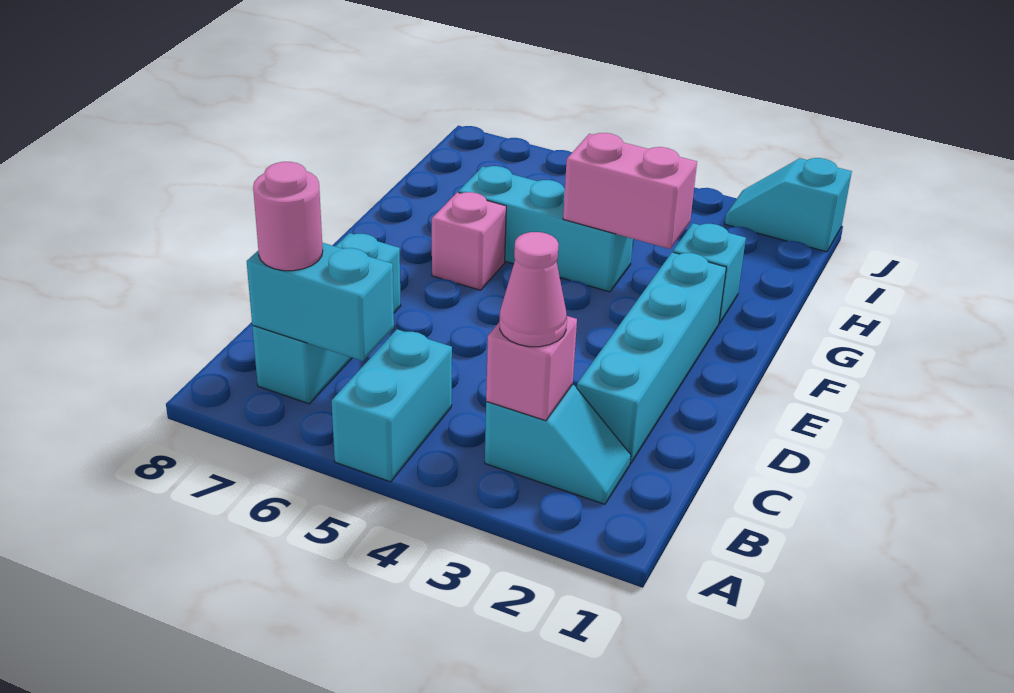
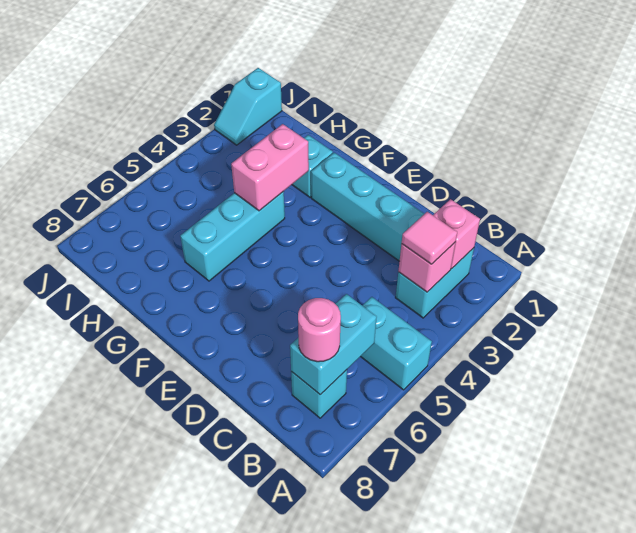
cyan 1x2 slope [485,385,631,504] -> cyan 1x2 brick [396,248,474,318]
pink 1x1 cone [500,232,567,347] -> pink 1x1 tile [402,212,457,264]
cyan 1x3 brick [252,233,401,404] -> cyan 1x1 brick [291,370,347,418]
pink 1x1 brick [432,192,506,290] -> pink 1x1 brick moved to [433,199,480,269]

